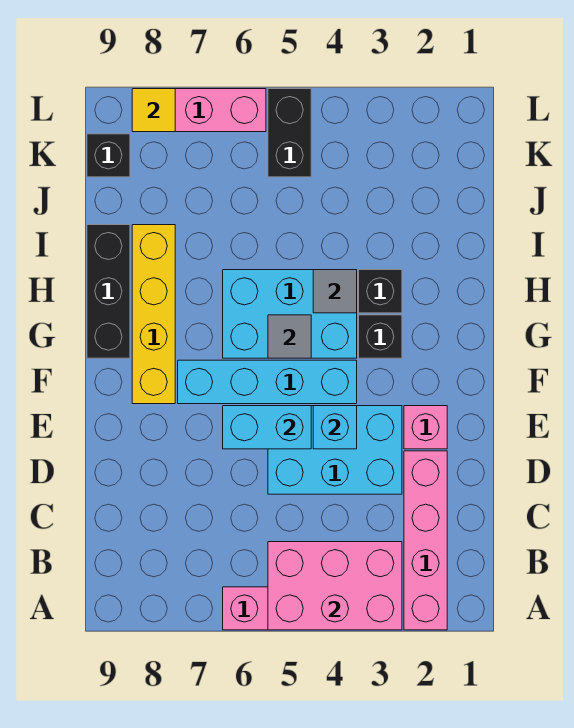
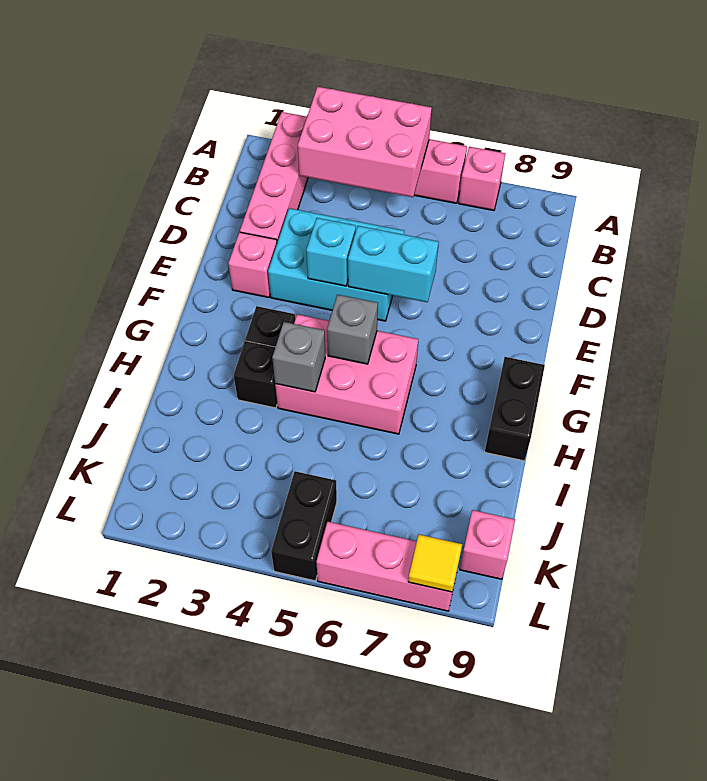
none -> pink 1x1 brick [459,147,505,210]
cyan 1x4 brick [178,360,357,404] -> none
yellow 1x4 brick [132,225,175,404] -> none
cyan 2x3 brick [223,270,357,358] -> pink 2x3 brick [275,314,418,434]
grey 1x1 tile [268,315,311,358] -> grey 1x1 brick [327,295,378,364]
black 1x3 brick [87,225,130,358] -> black 1x2 brick [485,357,545,461]
grey 1x1 tile [313,270,357,313] -> grey 1x1 brick [272,322,325,392]
black 1x1 brick [87,134,130,177] -> pink 1x1 brick [460,510,515,579]

